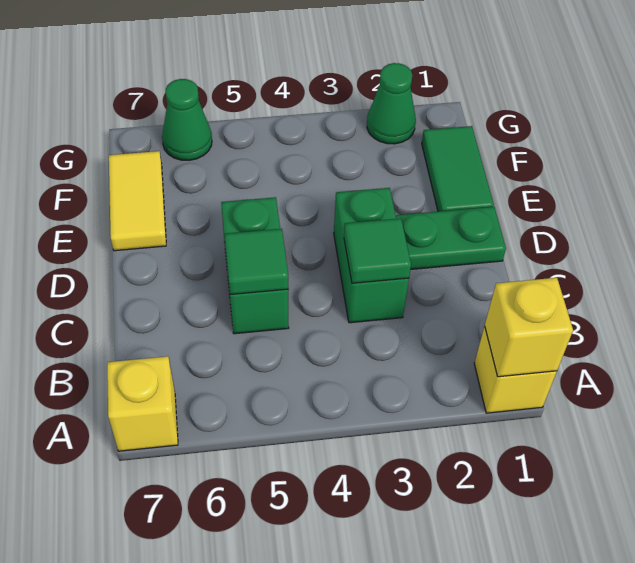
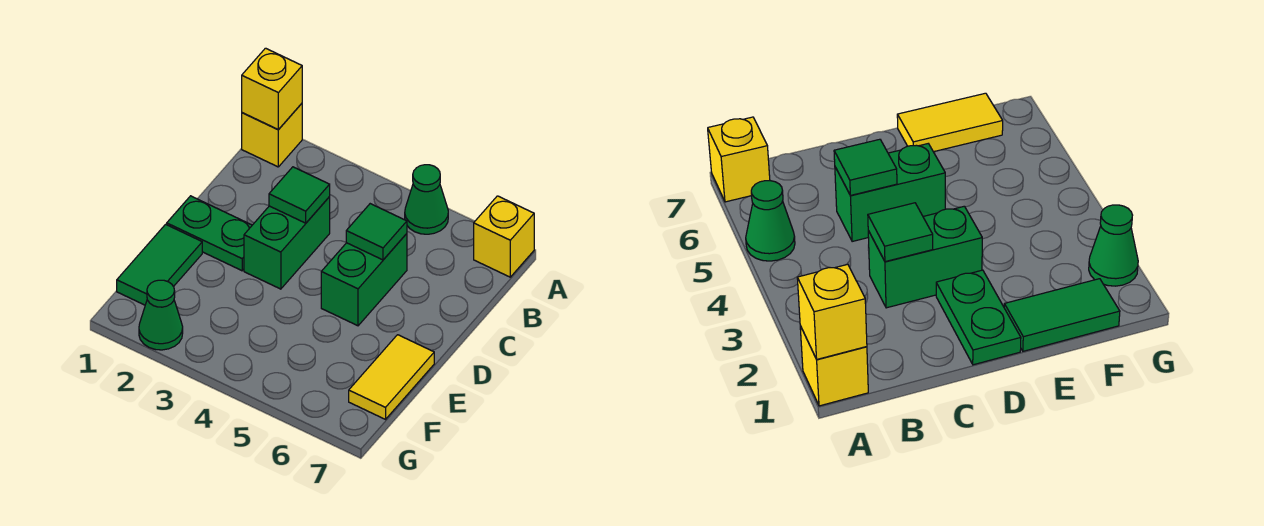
green 1x1 cone [162,79,212,160] -> green 1x1 cone moved to [405,165,448,234]

